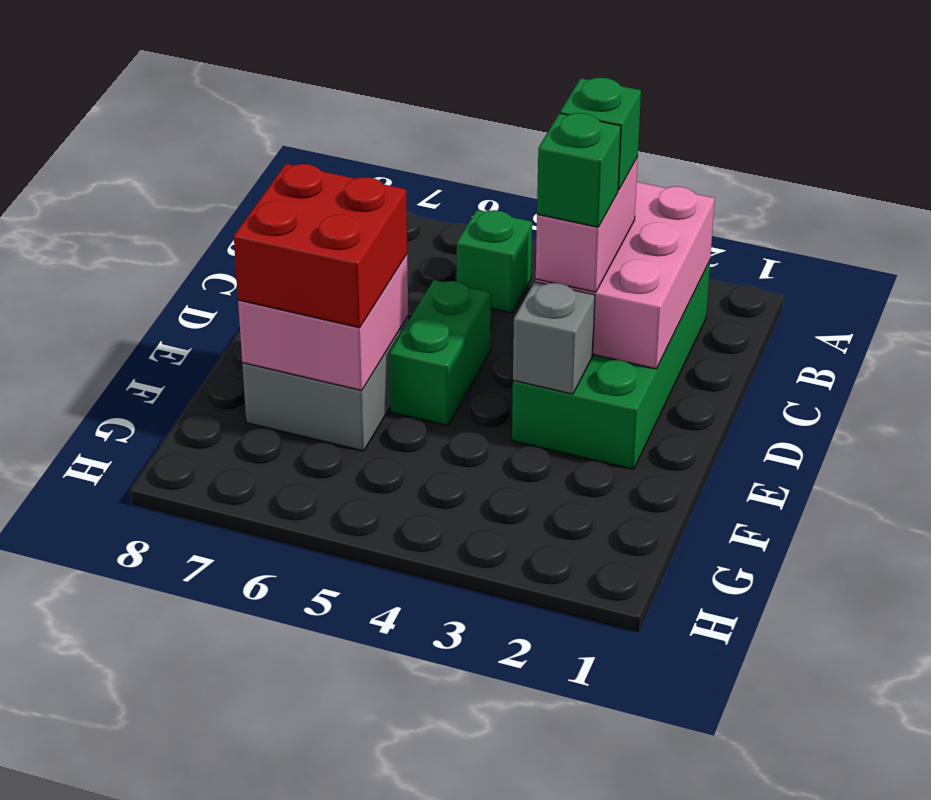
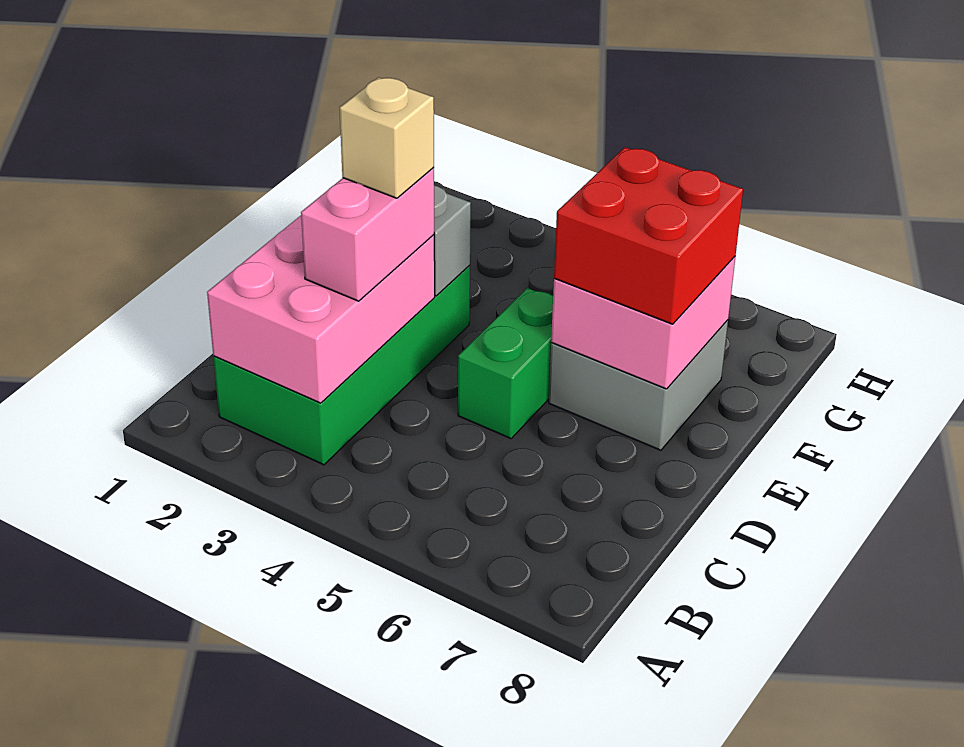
green 1x1 brick [457,210,532,313] -> none
green 1x1 brick [560,78,641,190] -> none
green 1x1 brick [537,113,621,227] -> tan 1x1 brick [340,77,434,198]

